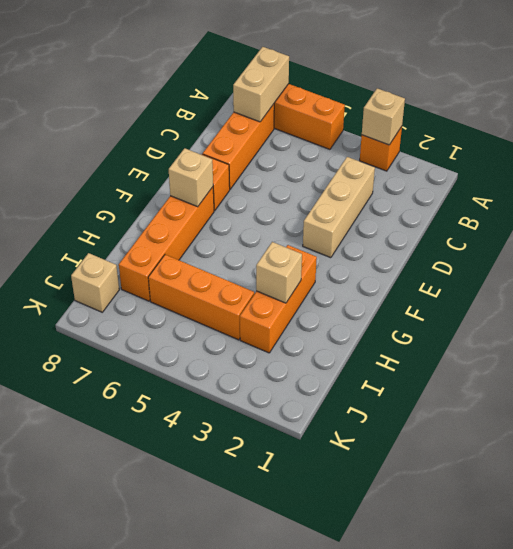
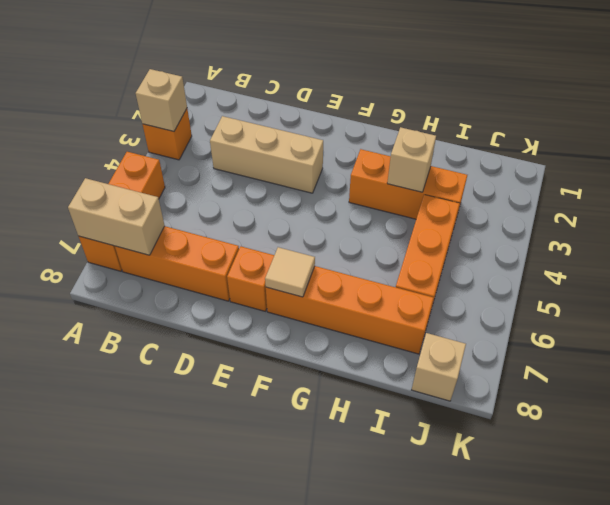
tan 1x1 brick [169,148,213,207] -> tan 1x1 tile [265,247,315,297]

